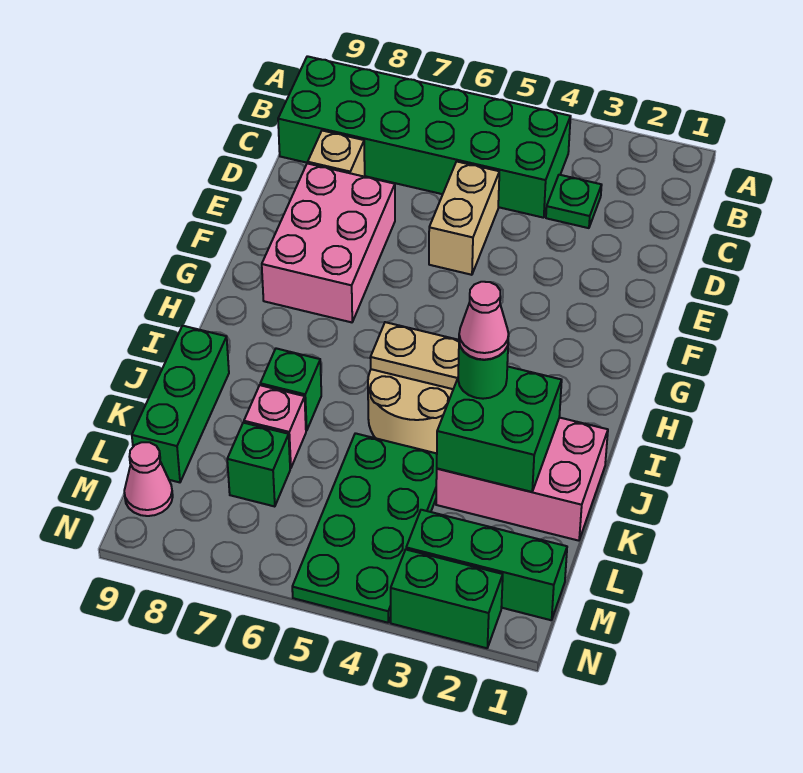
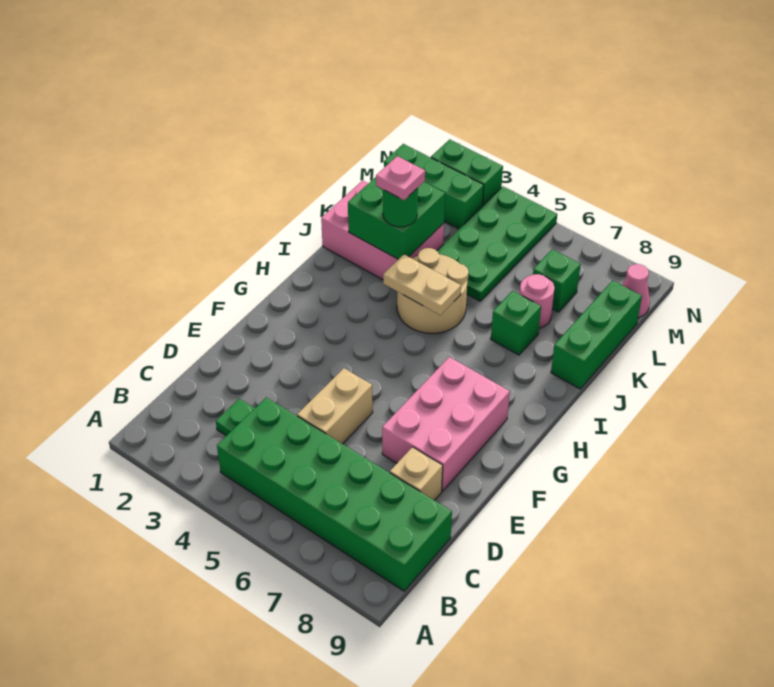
pink 1x1 cone [459,282,509,360] -> pink 1x1 plate [376,156,425,200]
pink 1x1 brick [244,385,306,468] -> pink 1x1 round brick [520,274,555,328]

